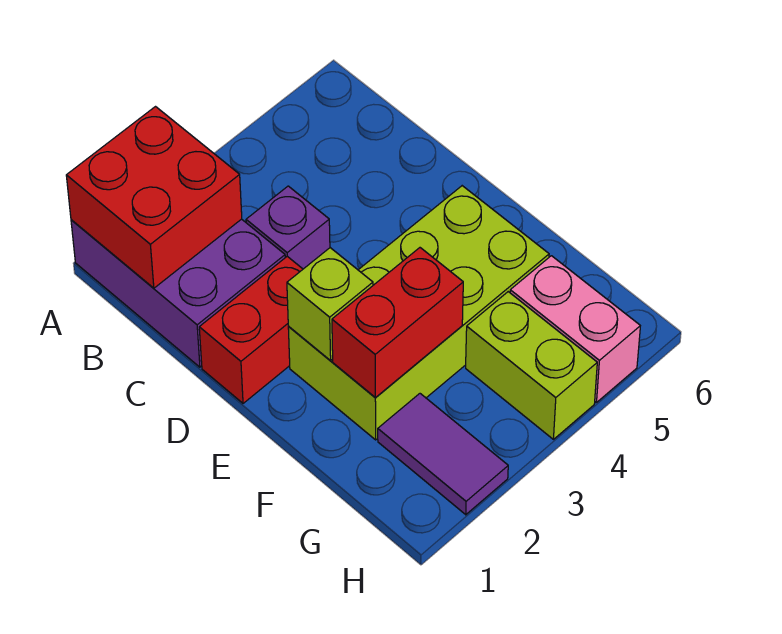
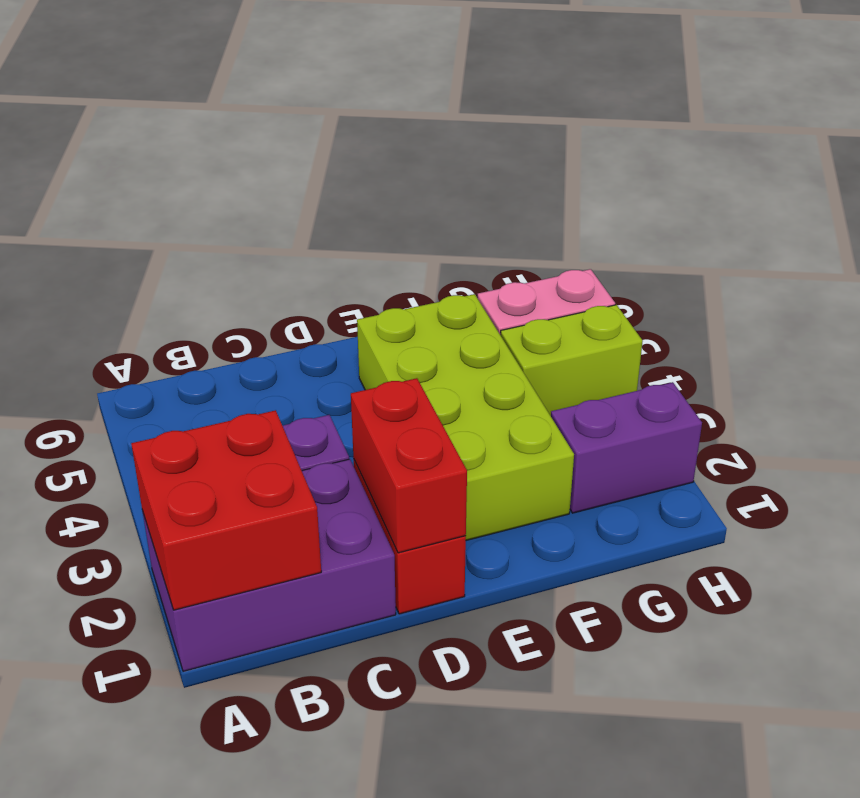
lime 1x1 brick [287,248,373,360] -> none
red 1x2 brick [332,248,463,398] -> red 1x2 brick moved to [351,378,467,553]
purple 1x2 tile [378,394,508,515] -> purple 1x2 brick [551,382,702,513]

